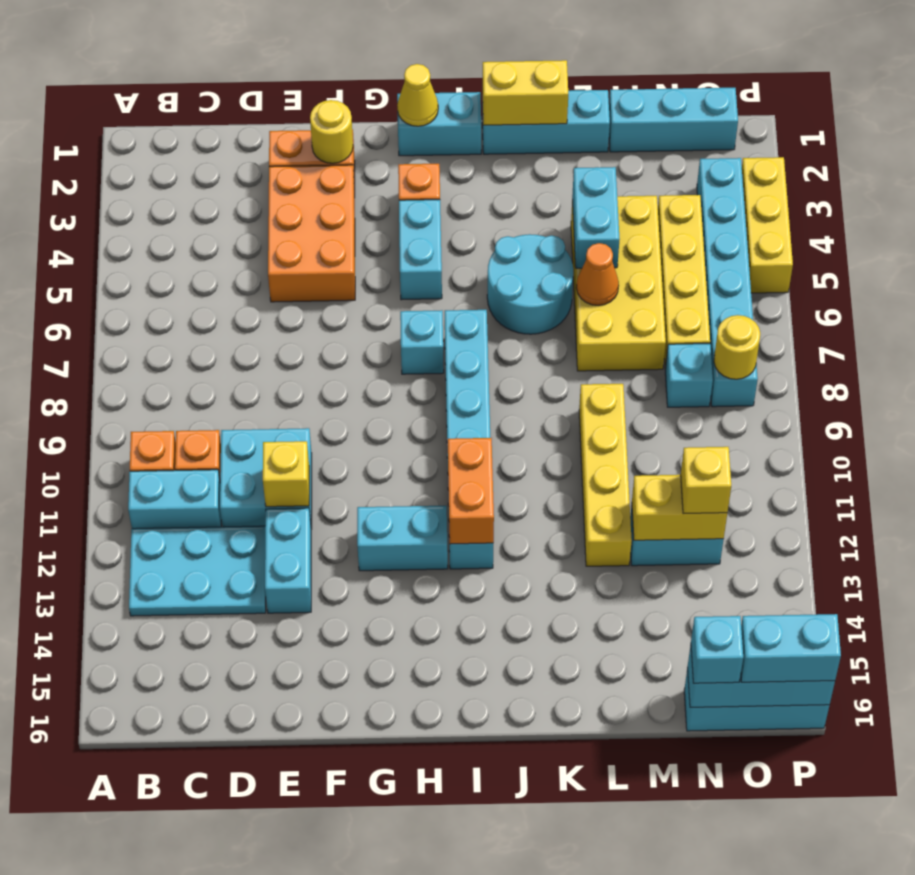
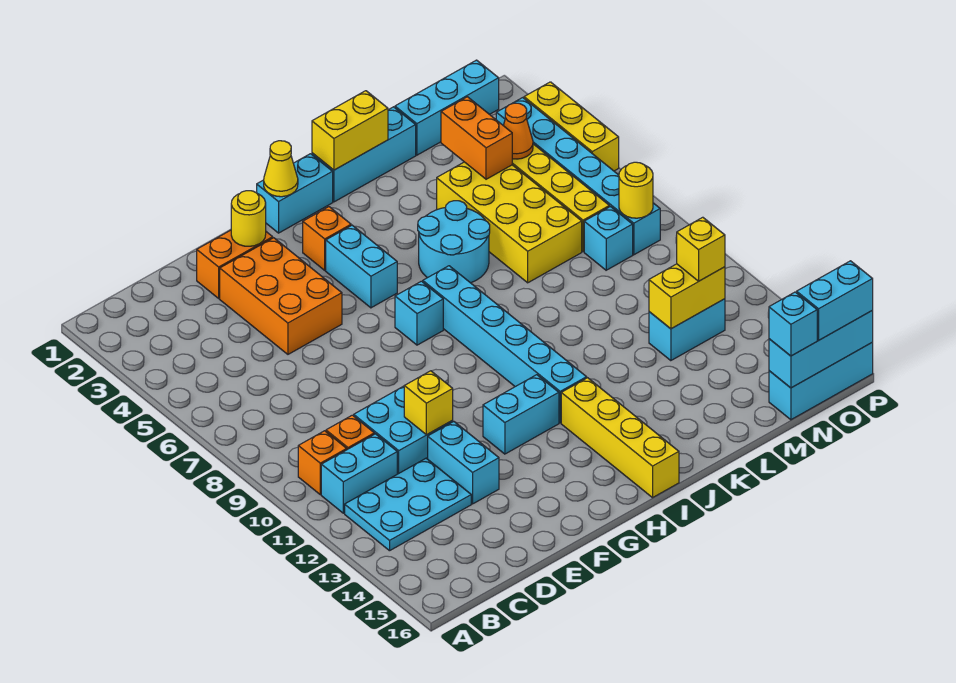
orange 1x2 brick [447,438,494,544] -> orange 1x2 brick moved to [441,97,512,179]
cyan 1x2 brick [572,167,620,268] -> none
orange 1x1 cone [576,243,619,306] -> orange 1x1 cone moved to [503,103,533,159]
yellow 1x4 brick [579,384,632,566] -> yellow 1x4 brick moved to [561,378,679,498]

